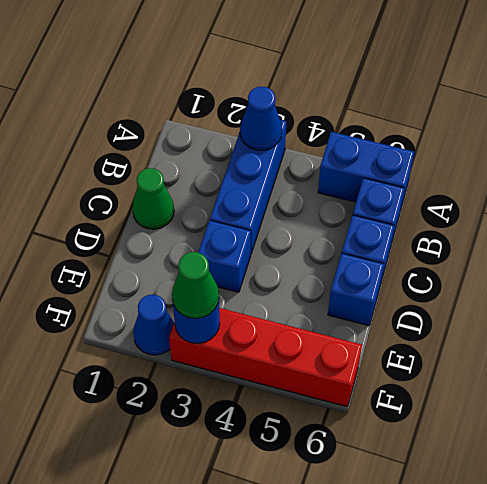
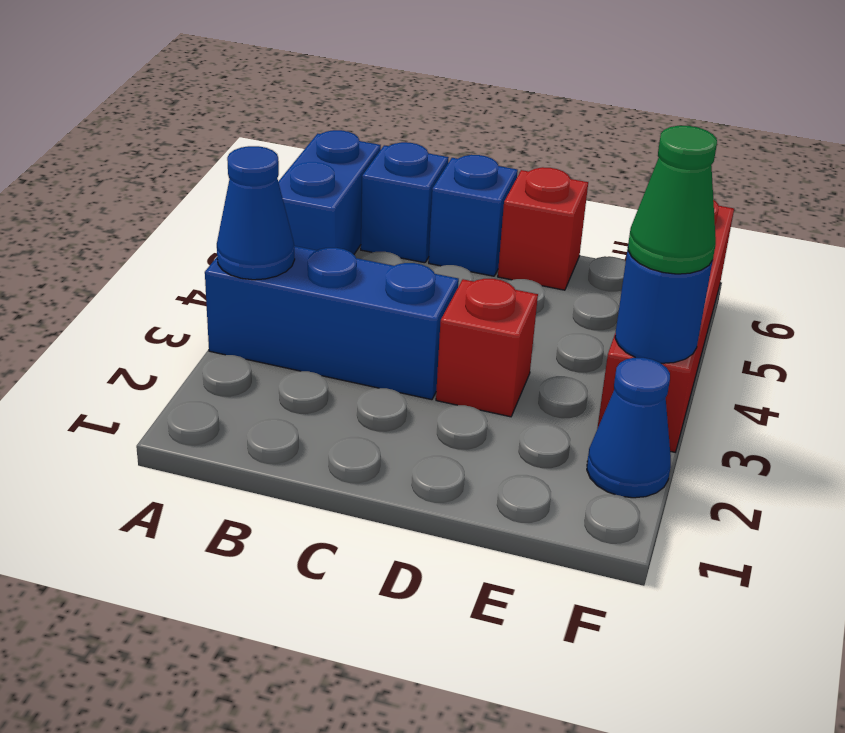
green 1x1 cone [132,168,174,229] -> none
blue 1x1 brick [198,221,251,292] -> red 1x1 brick [436,279,538,417]
blue 1x1 brick [328,253,384,326] -> red 1x1 brick [498,167,588,290]

